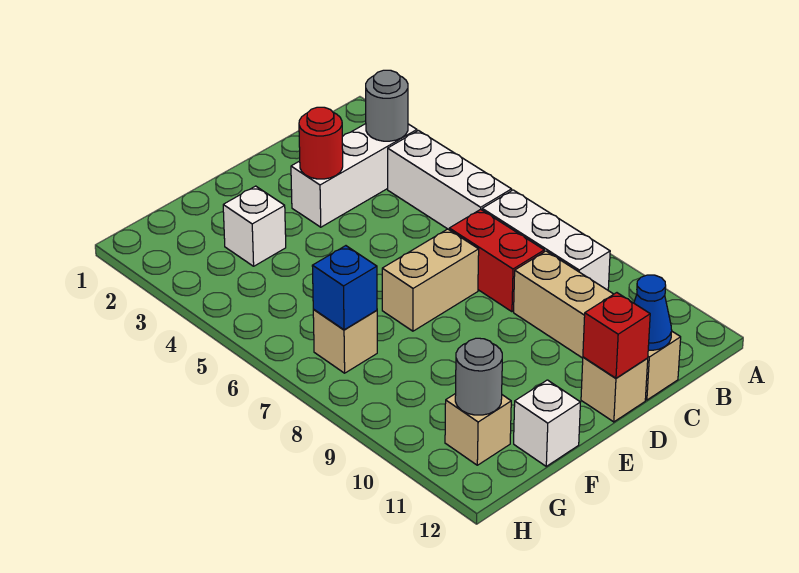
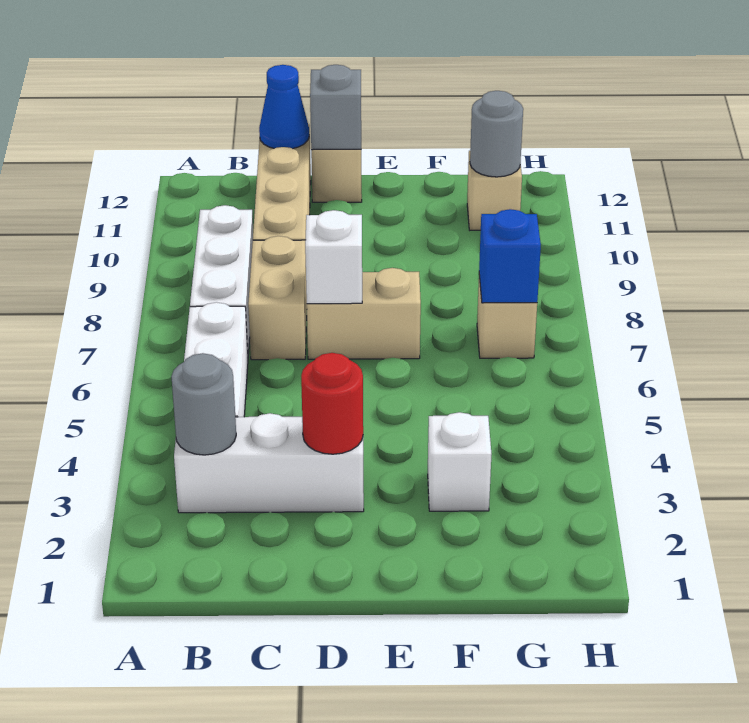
red 1x2 brick [449,209,544,312] -> tan 1x2 brick [248,236,307,360]
red 1x1 brick [583,293,650,378] -> grey 1x1 brick [310,65,361,150]
white 1x1 brick [514,380,580,466] -> white 1x1 brick moved to [305,210,362,304]

